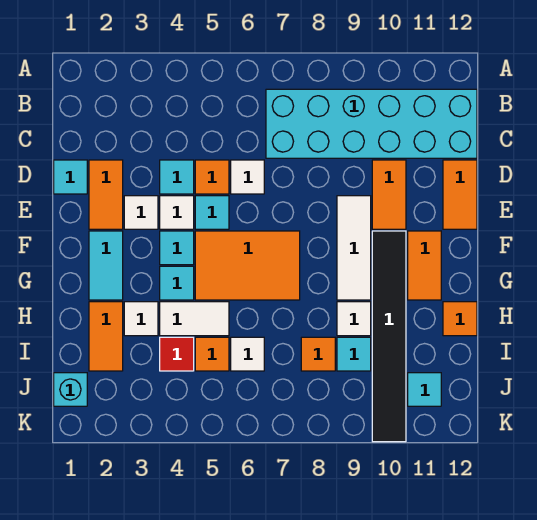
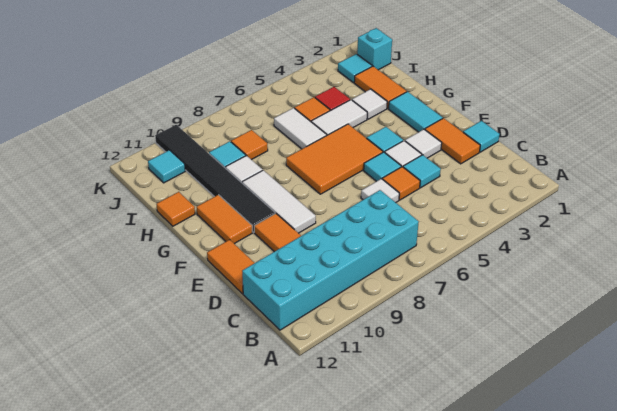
cyan 1x1 tile [160,266,194,300] -> cyan 1x1 tile moved to [338,54,372,83]
white 1x1 tile [231,337,264,371] -> white 1x2 tile [274,108,327,149]

